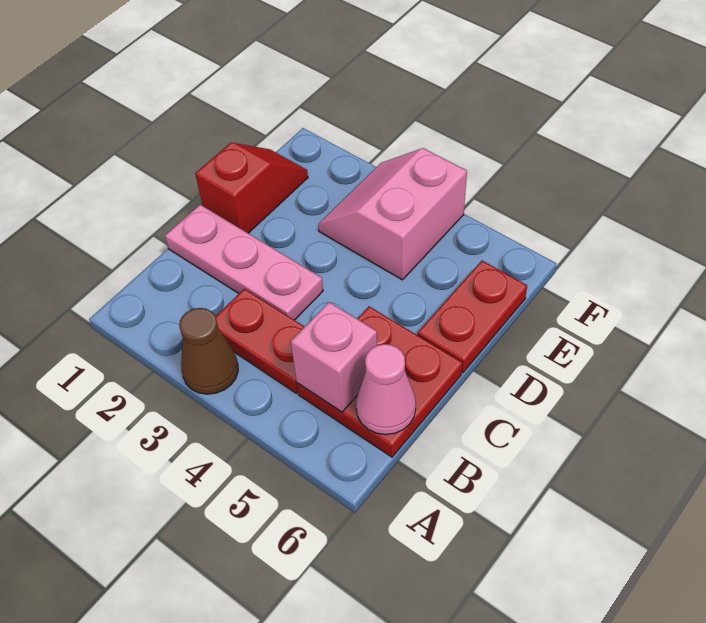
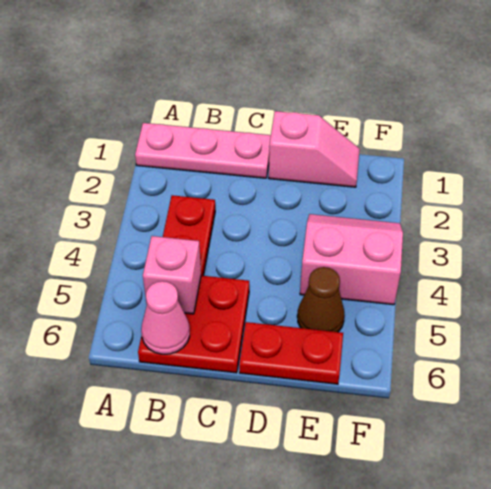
brown 1x1 cone [179,308,238,394] -> brown 1x1 cone moved to [297,267,345,332]
pink 1x3 plate [165,205,323,320] -> pink 1x3 plate turned to [135,123,271,178]
red 1x2 slope [195,143,308,233] -> pink 1x2 slope [269,111,360,187]

